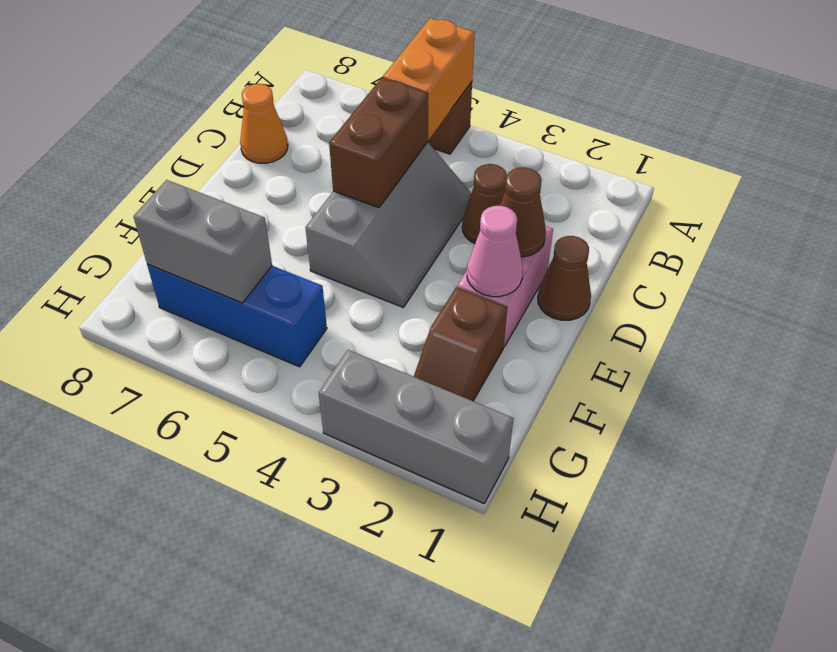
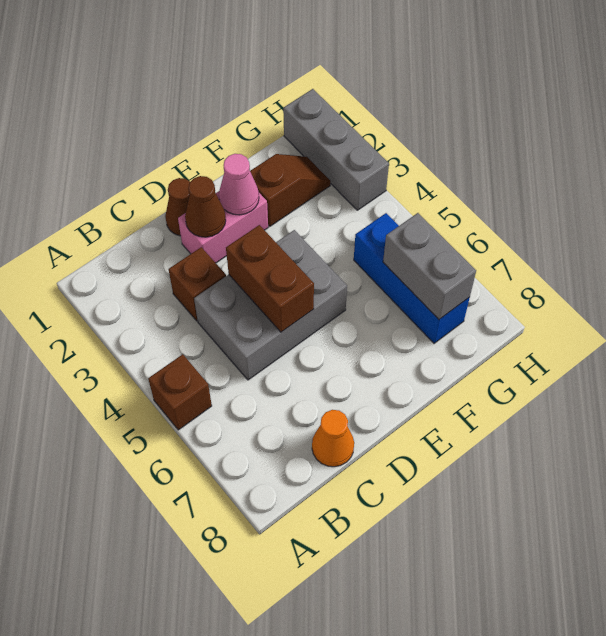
orange 1x2 brick [383,18,475,140] -> none
brown 1x1 cone [462,164,507,243] -> brown 1x1 brick [169,247,226,321]
grey 2x3 slope [305,142,471,308] -> grey 2x3 brick [194,230,347,380]
brown 1x2 brick [329,78,428,208] -> brown 1x2 brick turned to [226,225,314,332]

